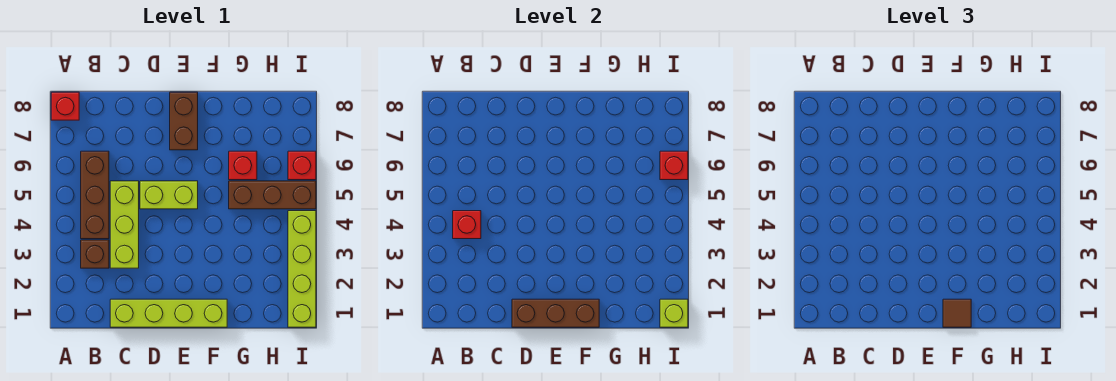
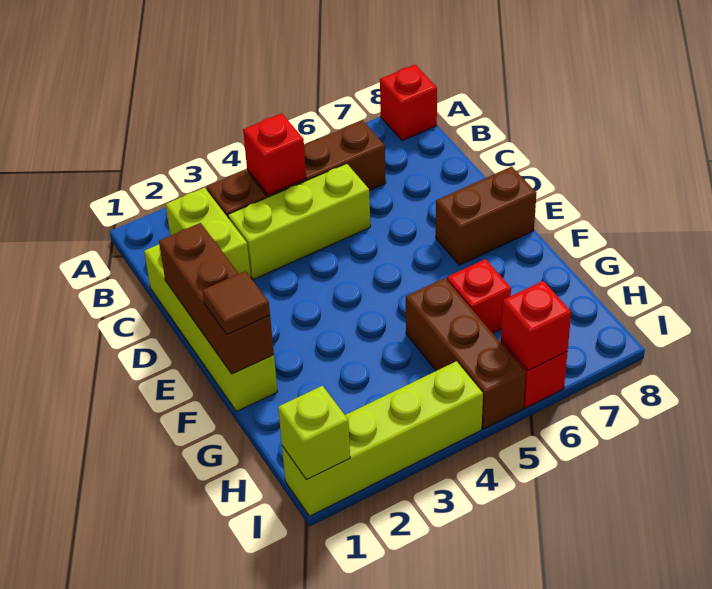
lime 1x2 brick [140,181,198,209] -> lime 1x2 brick moved to [166,188,251,277]

